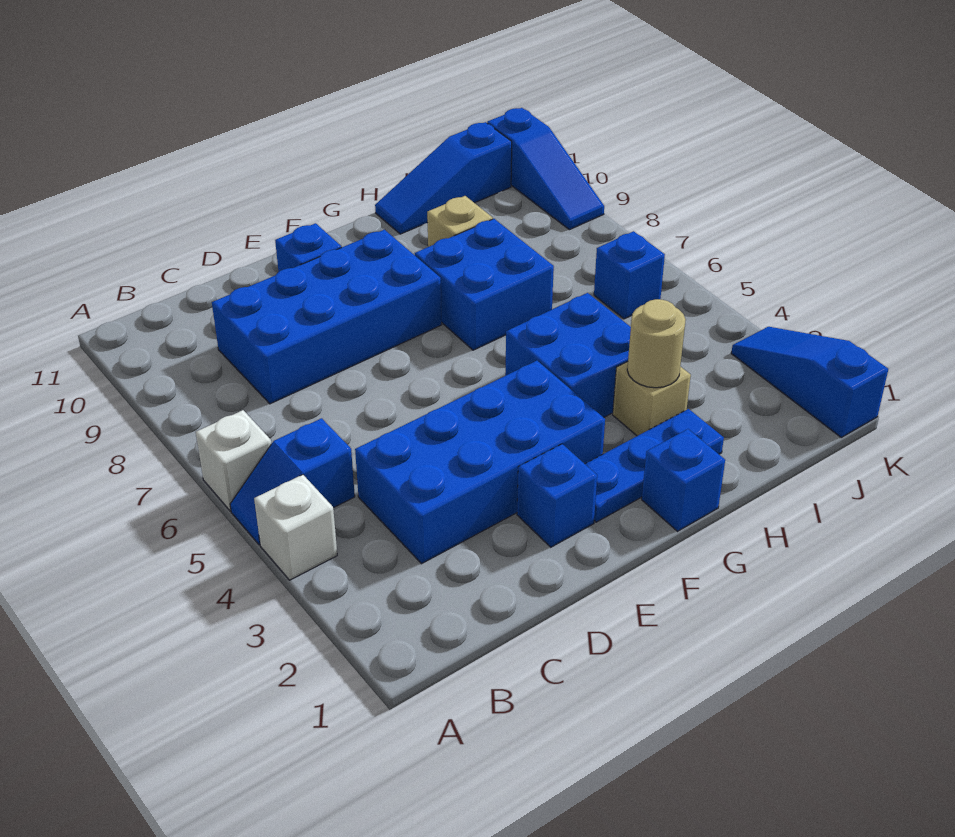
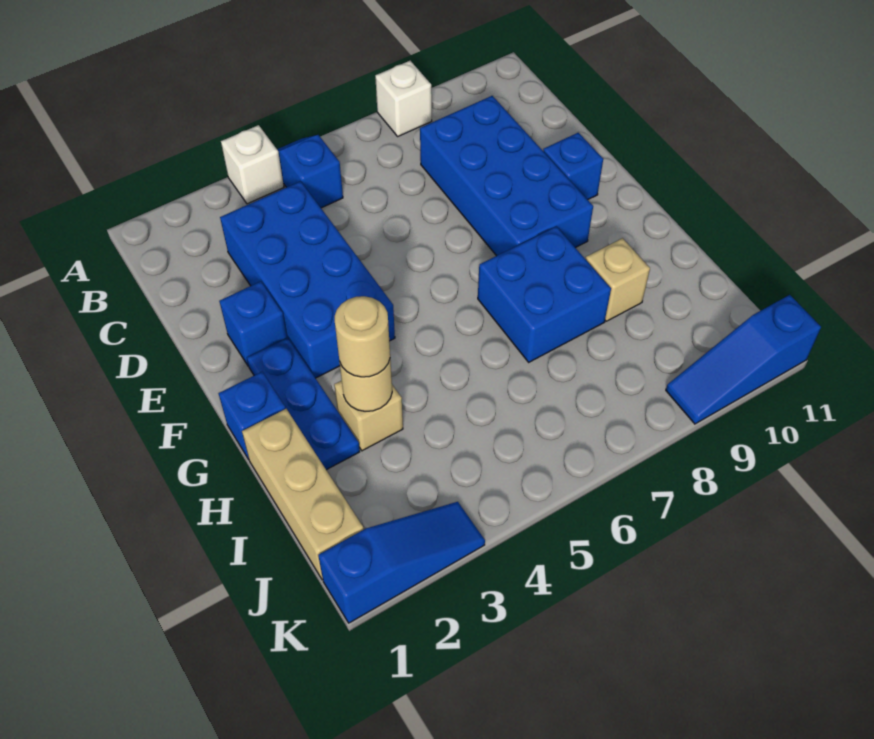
white 1x1 brick [196,410,271,511] -> white 1x1 brick moved to [375,61,432,136]
blue 2x2 brick [505,293,631,417] -> none
none -> tan 1x3 brick [242,409,364,580]
none -> tan 1x1 round brick [335,296,390,377]
blue 1x3 slope [375,122,512,234] -> none
blue 1x1 brick [594,231,665,319] -> none

